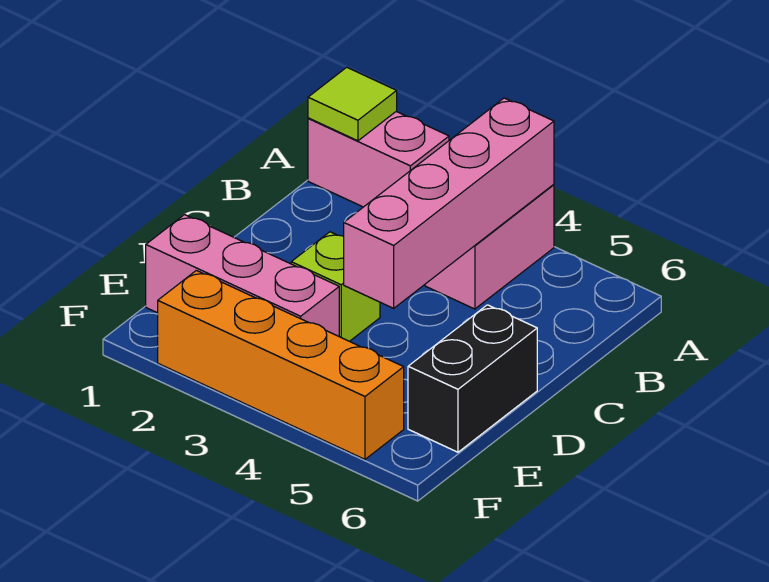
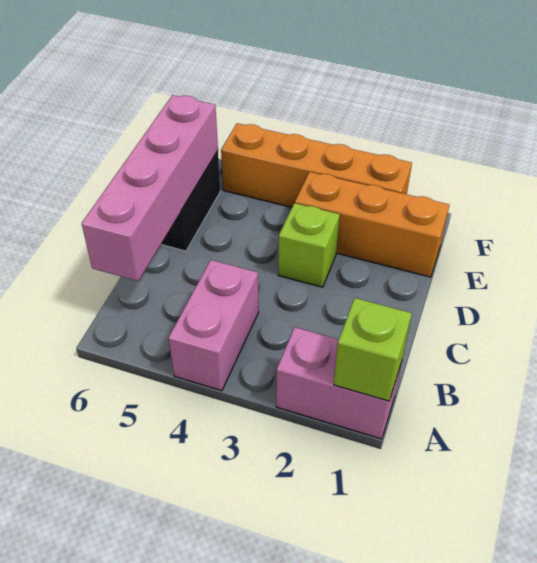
lime 1x1 tile [308,67,397,141] -> lime 1x1 brick [334,298,412,401]
pink 1x4 brick [344,98,554,308] -> pink 1x4 brick moved to [82,95,218,281]
pink 1x3 brick [146,215,339,336] -> orange 1x3 brick [295,172,449,277]

